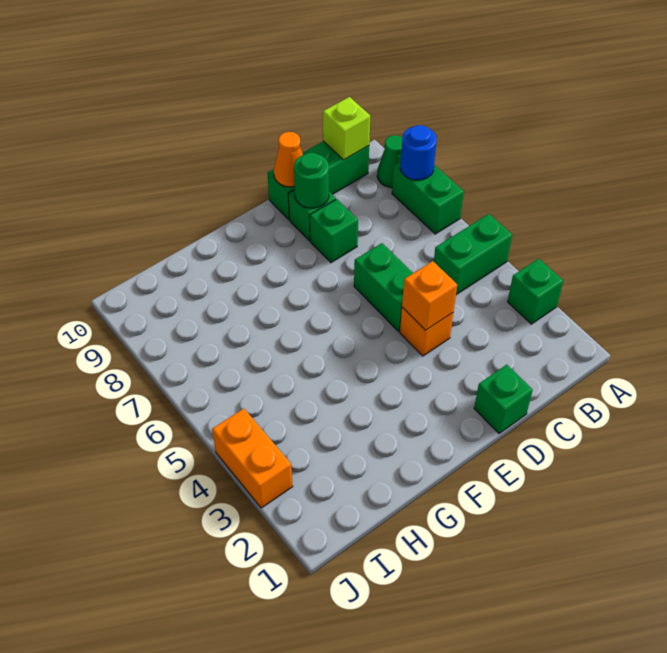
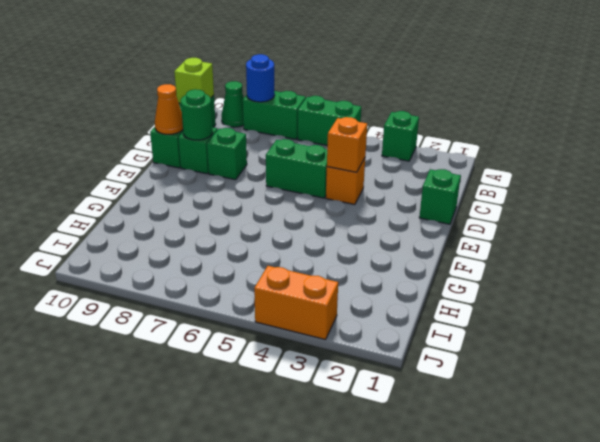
green 1x2 brick [434,214,512,295] -> green 1x2 brick turned to [298,96,361,145]

